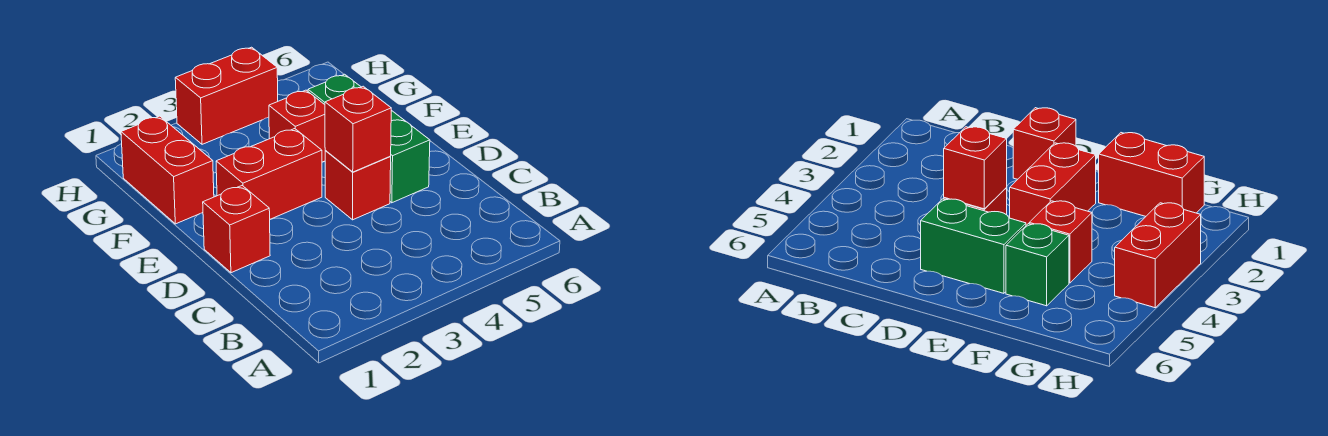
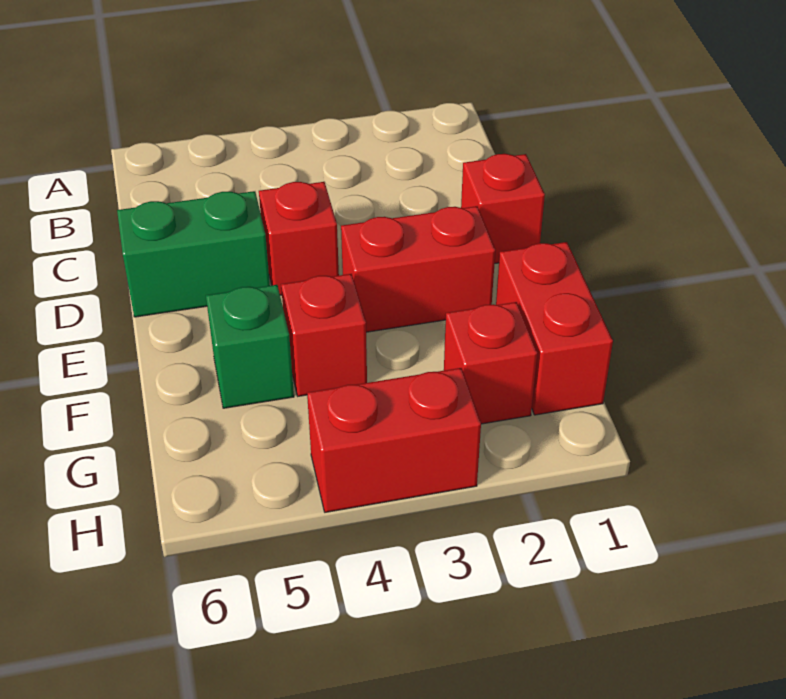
red 1x1 brick [325,86,391,172] -> red 1x1 brick moved to [444,302,537,424]
green 1x2 brick [390,110,430,203] -> green 1x2 brick turned to [117,191,270,317]

